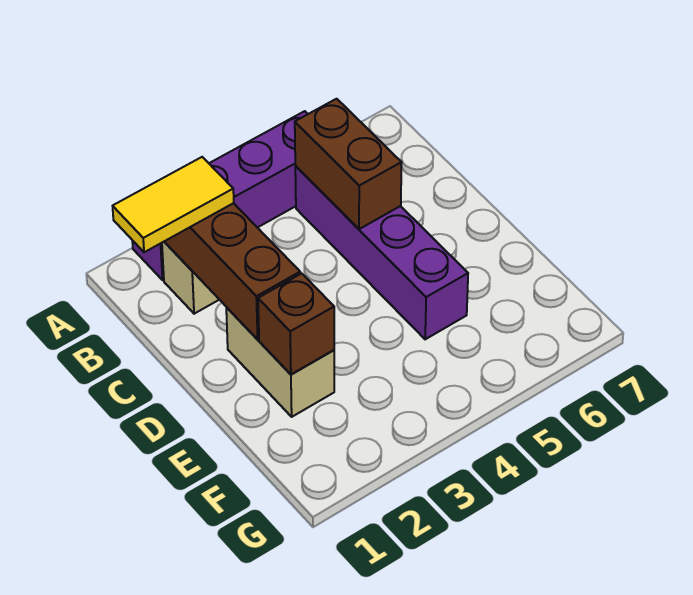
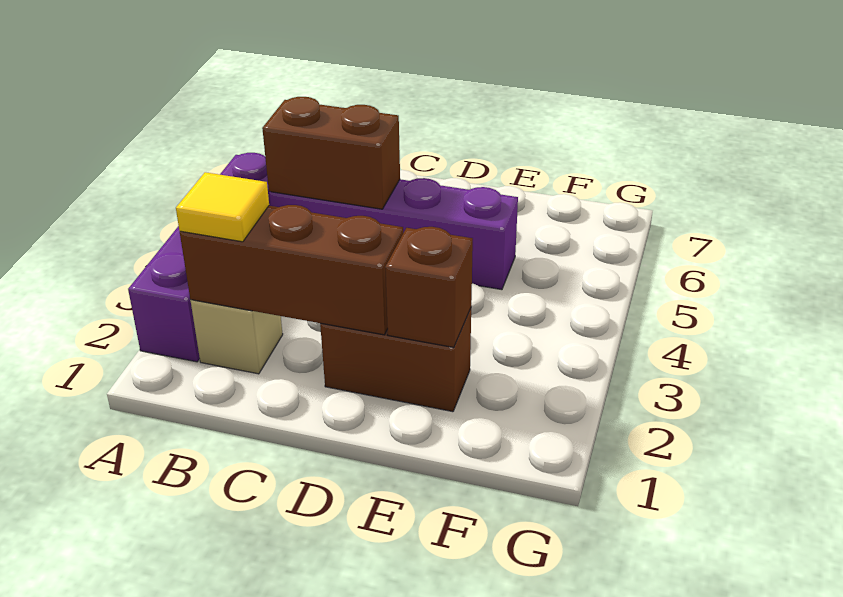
yellow 1x2 tile [113,157,234,252] -> yellow 1x1 tile [176,172,269,242]
tan 1x2 brick [226,307,334,417] -> brown 1x2 brick [320,309,471,412]

